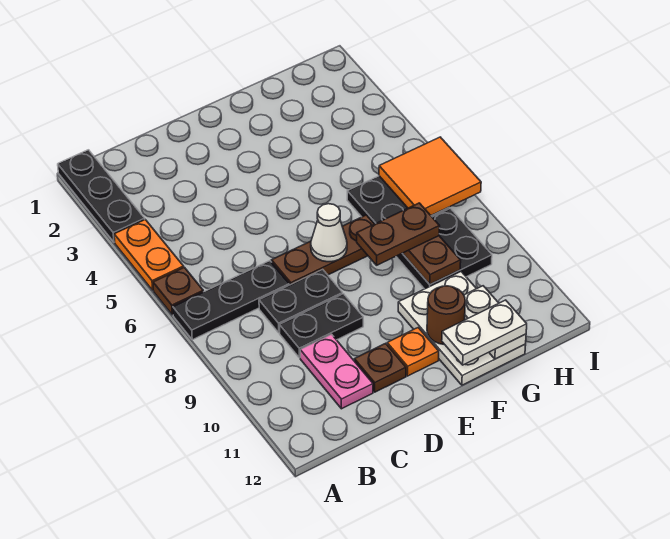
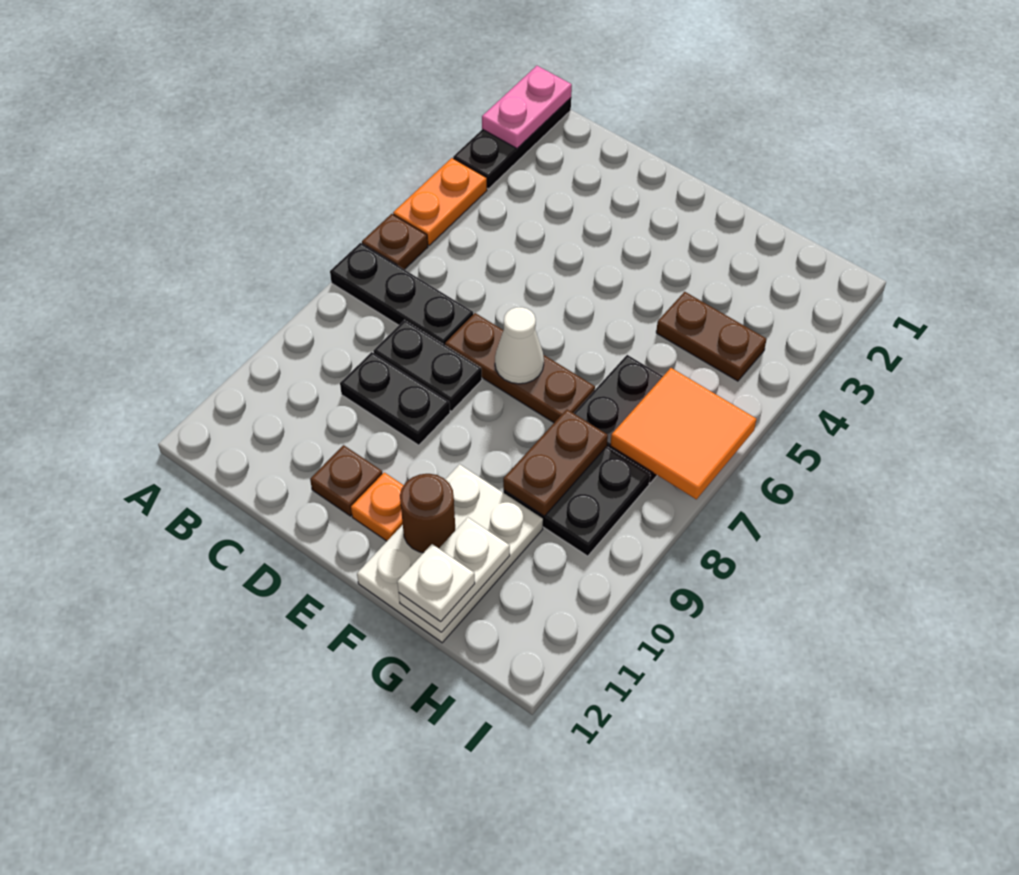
pink 1x2 plate [300,334,373,409] -> pink 1x2 plate moved to [482,66,572,148]
brown 1x2 plate [357,203,440,265] -> brown 1x2 plate moved to [656,292,767,381]
white 1x2 plate [442,300,527,365] -> white 1x1 plate [397,544,475,622]

